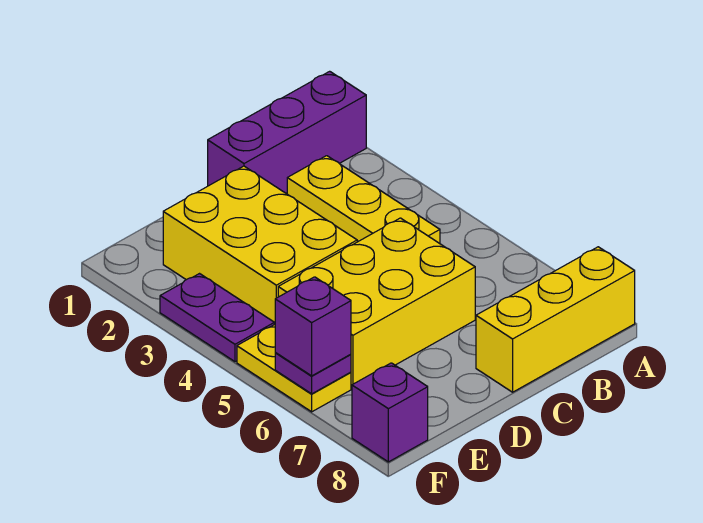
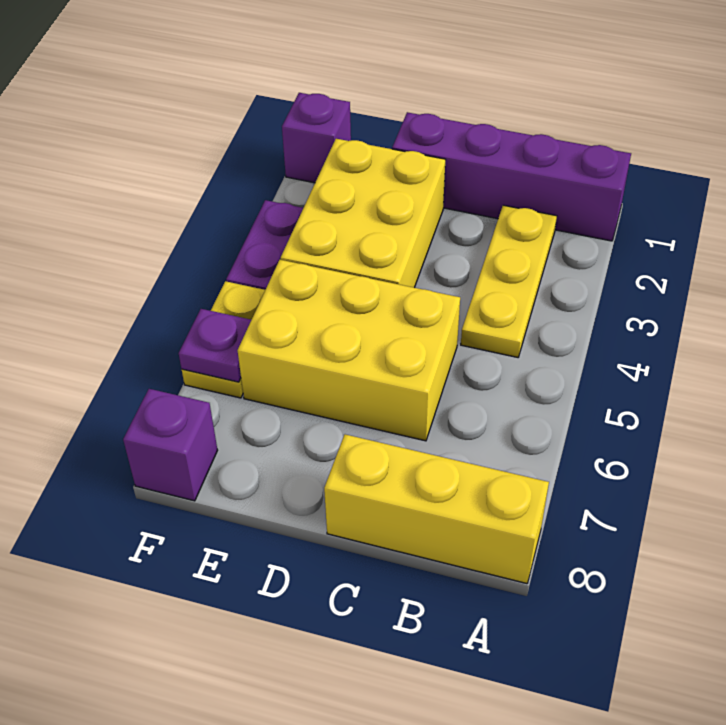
purple 1x3 brick [208,71,366,193] -> purple 1x4 brick [392,112,631,241]
purple 1x1 brick [275,277,351,376] -> purple 1x1 brick moved to [282,93,351,183]

